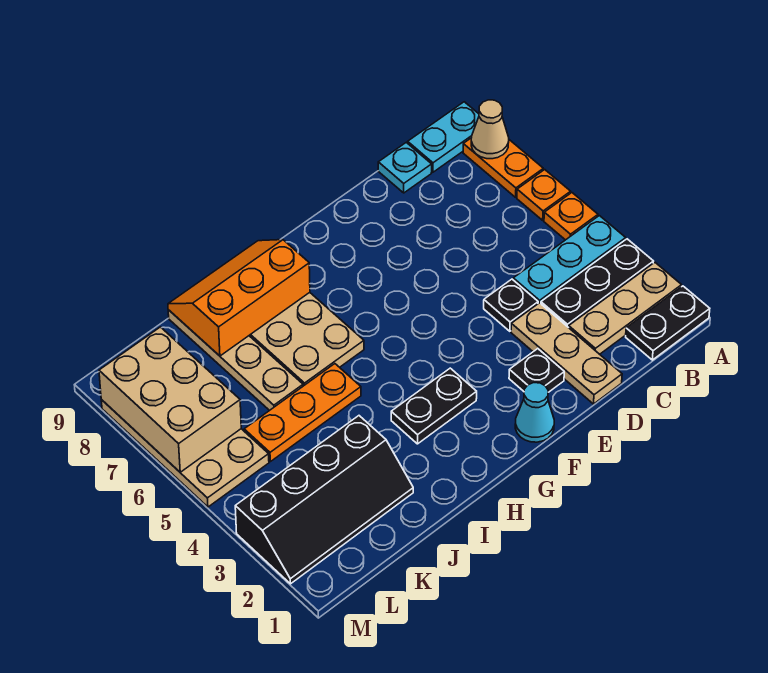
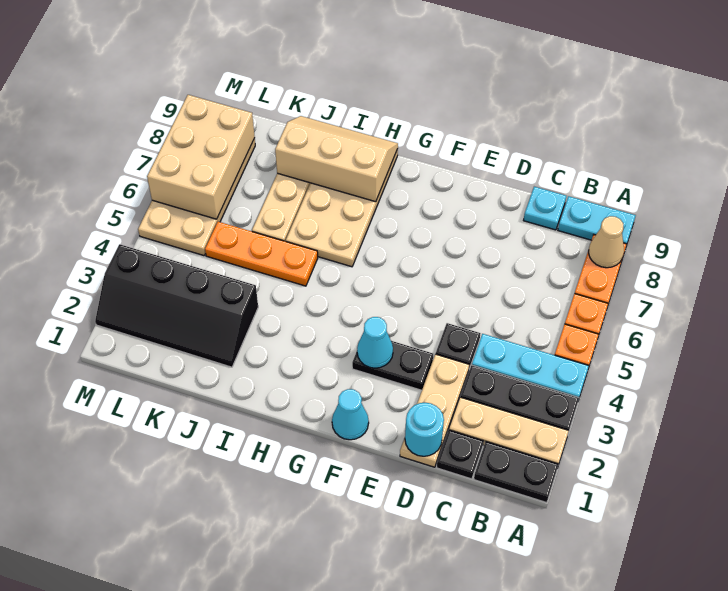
none -> cyan 1x1 round brick [405,403,444,456]
black 1x1 plate [509,349,564,392] -> black 1x1 plate moved to [437,430,484,479]
none -> cyan 1x1 cone [357,317,393,368]
black 1x2 plate [391,368,477,444] -> black 1x2 plate moved to [352,341,433,390]
orange 2x3 slope [168,240,310,356] -> tan 2x3 slope [275,116,398,202]

